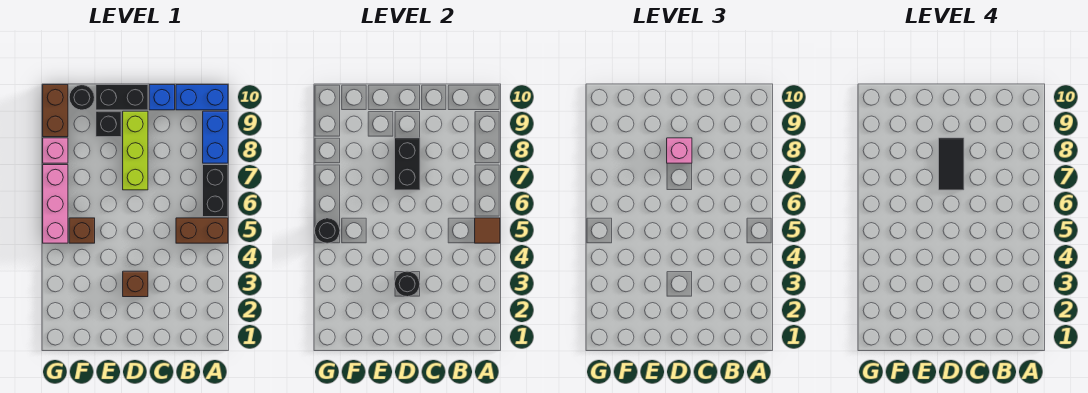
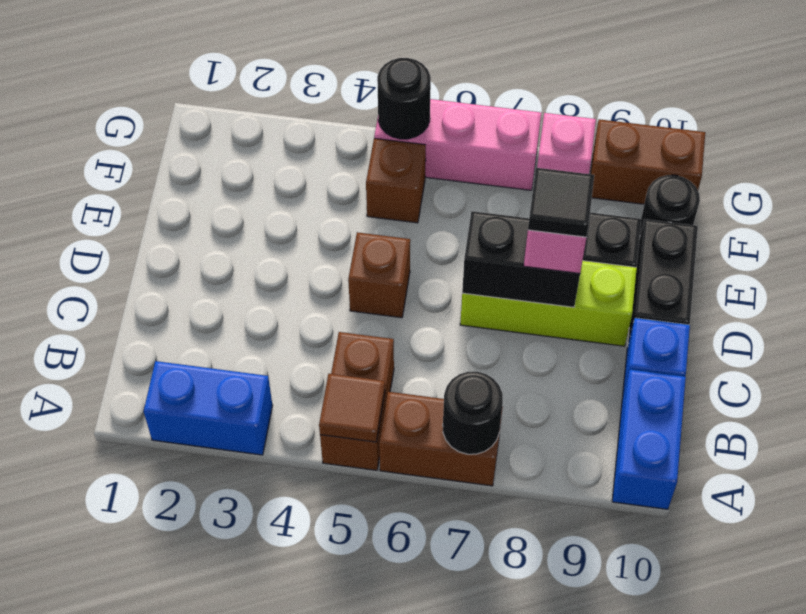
black 1x2 brick [203,165,228,217] -> brown 1x2 brick [379,392,503,486]
blue 1x2 brick [203,111,228,163] -> blue 1x2 brick moved to [144,361,273,455]
brown 1x1 brick [123,271,148,297] -> brown 1x1 brick moved to [348,232,410,318]
black 1x1 round brick [395,271,420,297] -> black 1x1 round brick moved to [443,372,503,454]
black 1x2 tile [939,138,964,190] -> black 1x1 tile [528,168,594,237]

